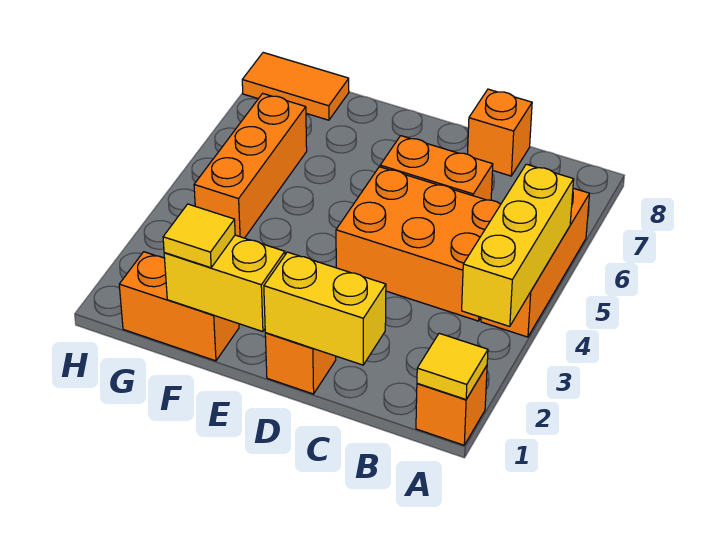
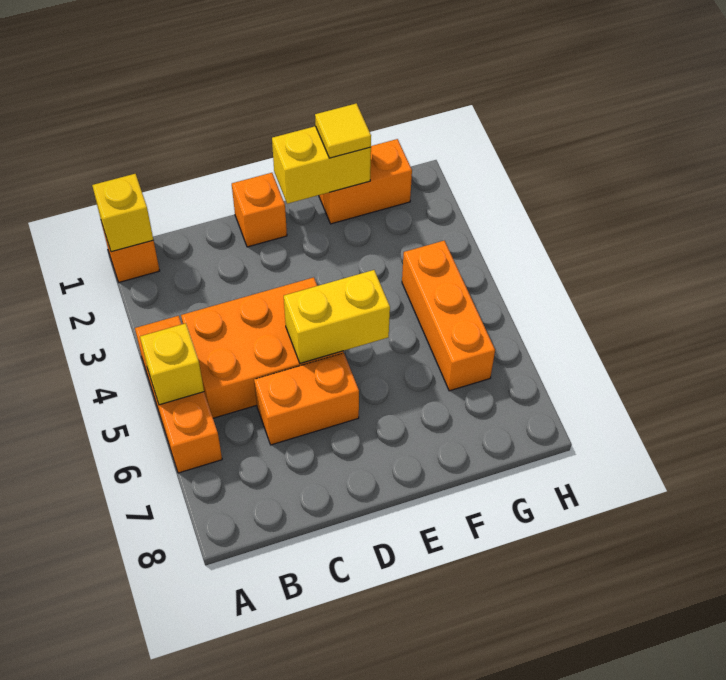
yellow 1x1 tile [417,333,488,399] -> yellow 1x1 brick [92,174,153,252]
yellow 1x3 brick [462,164,574,326] -> yellow 1x1 brick [140,323,204,405]
yellow 1x2 brick [264,252,386,365] -> yellow 1x2 brick moved to [284,270,390,363]
orange 1x1 brick [468,89,532,176] -> none
orange 1x2 tile [242,53,349,120] -> none

